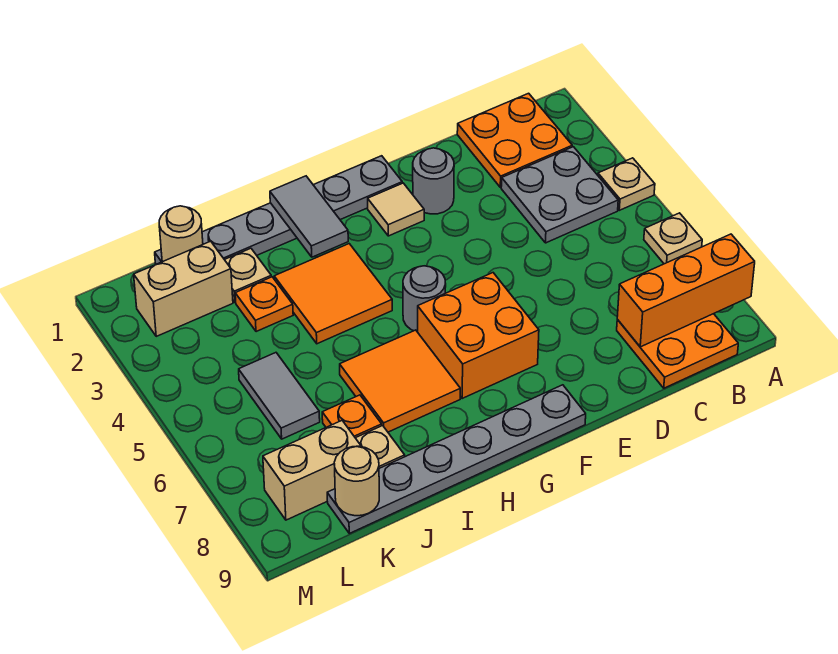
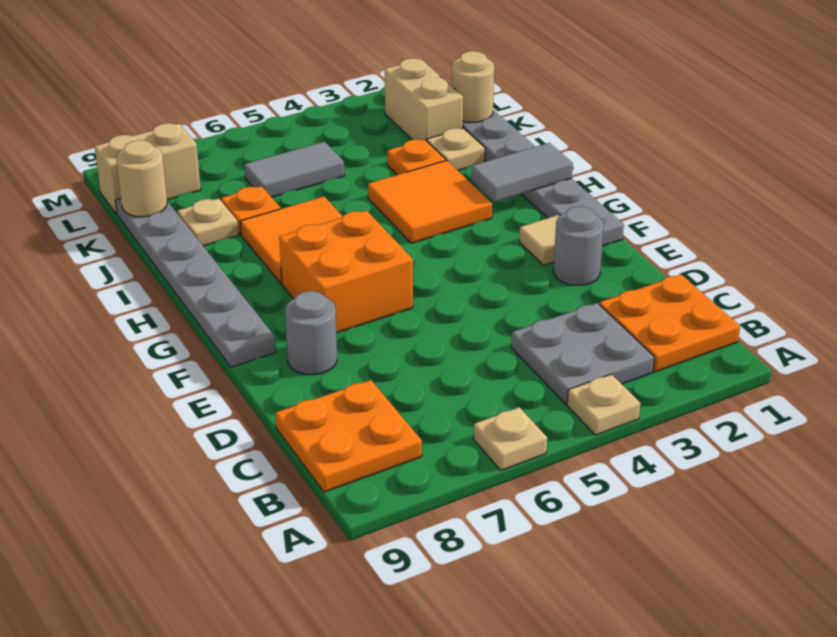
orange 1x3 brick [617,234,755,347] -> none
grey 1x1 round brick [403,266,446,332] -> grey 1x1 round brick moved to [285,291,337,375]
tan 1x2 brick [263,421,362,520] -> tan 1x2 brick turned to [95,123,201,214]

